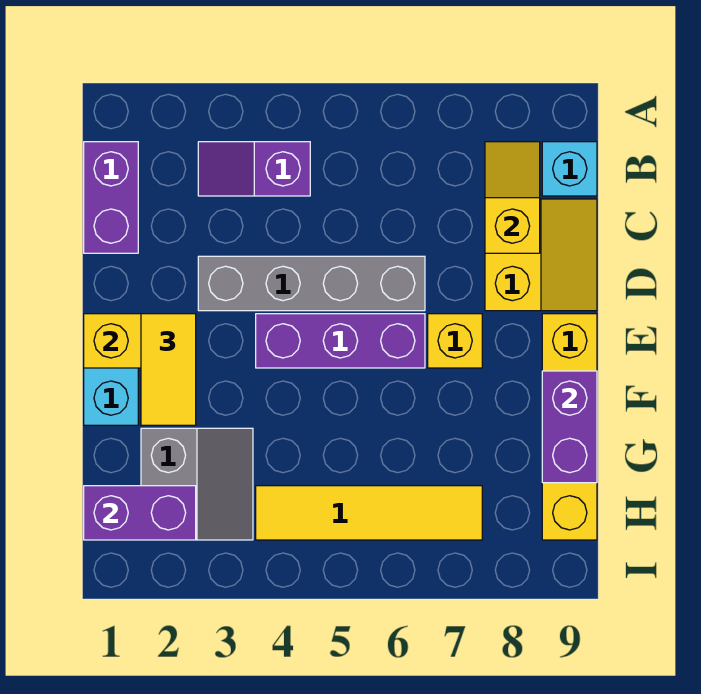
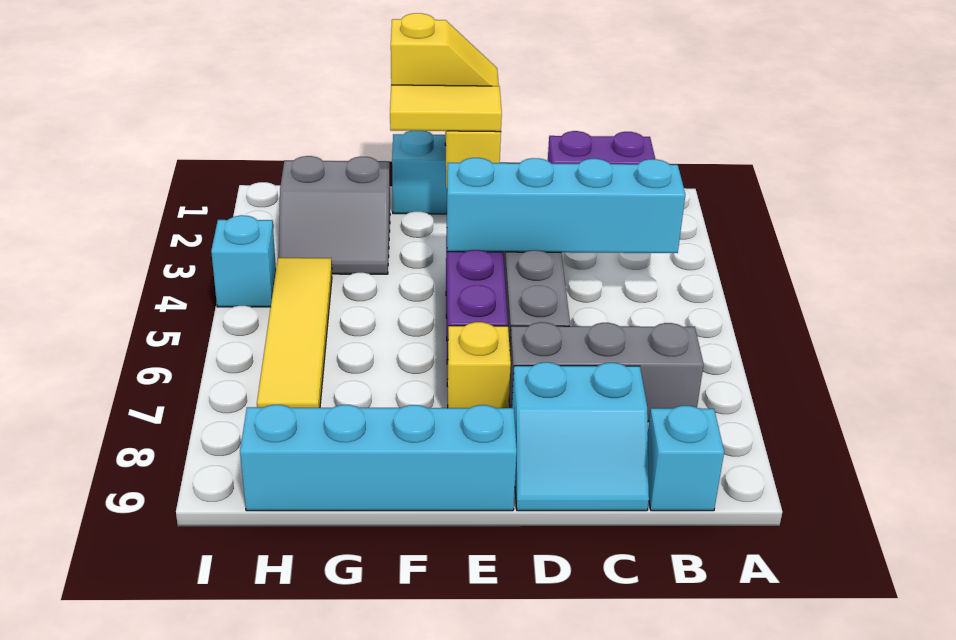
purple 1x2 slope [198,142,310,196] -> none
none -> cyan 1x4 brick [447,158,685,253]
none -> grey 1x3 brick [509,322,704,422]
yellow 1x2 slope [485,142,540,253] -> yellow 1x2 slope moved to [391,13,499,86]
yellow 2x2 slope [485,199,597,311] -> cyan 2x2 slope [512,362,649,511]
yellow 1x4 brick [542,314,597,540] -> cyan 1x4 brick [240,405,517,511]
purple 1x2 brick [542,371,597,483] -> none
purple 1x2 brick [84,486,196,540] -> none
none -> cyan 1x1 brick [211,215,276,307]

